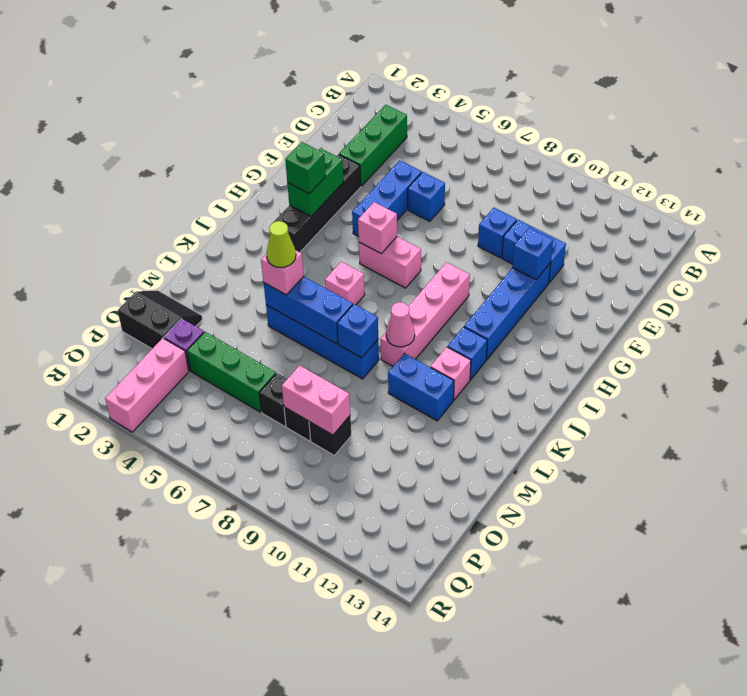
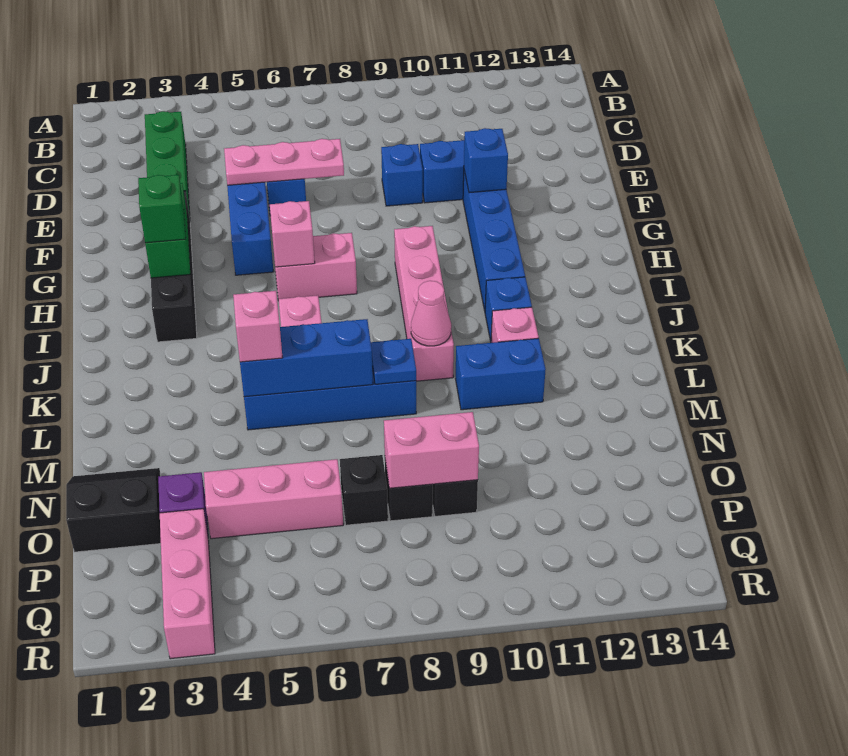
none -> pink 1x3 plate [224,139,344,185]
lime 1x1 cone [266,221,296,267] -> none
blue 1x1 brick [337,304,378,358] -> blue 1x1 plate [371,339,416,384]
green 1x3 brick [187,332,276,412] -> pink 1x3 brick [204,459,343,539]

